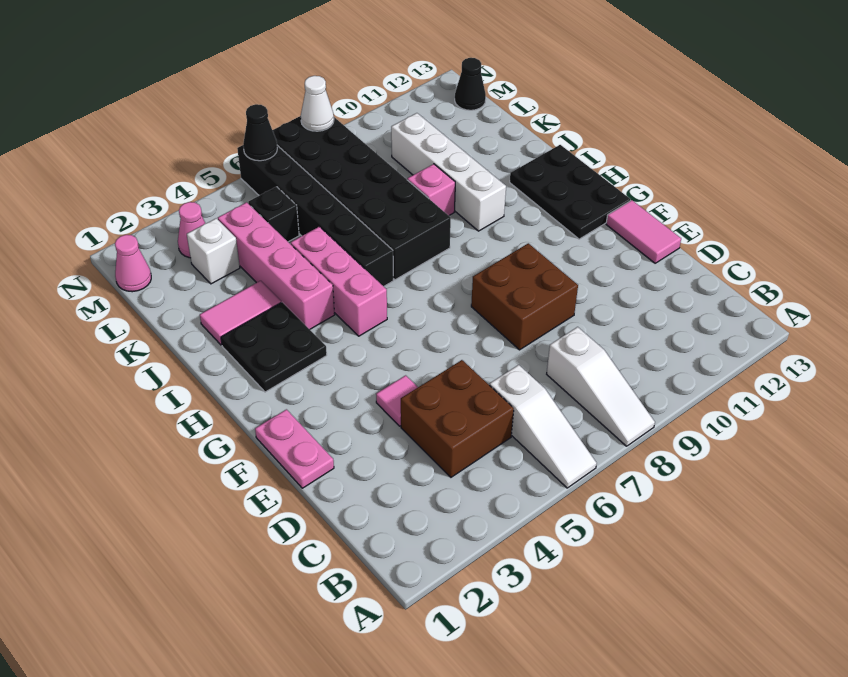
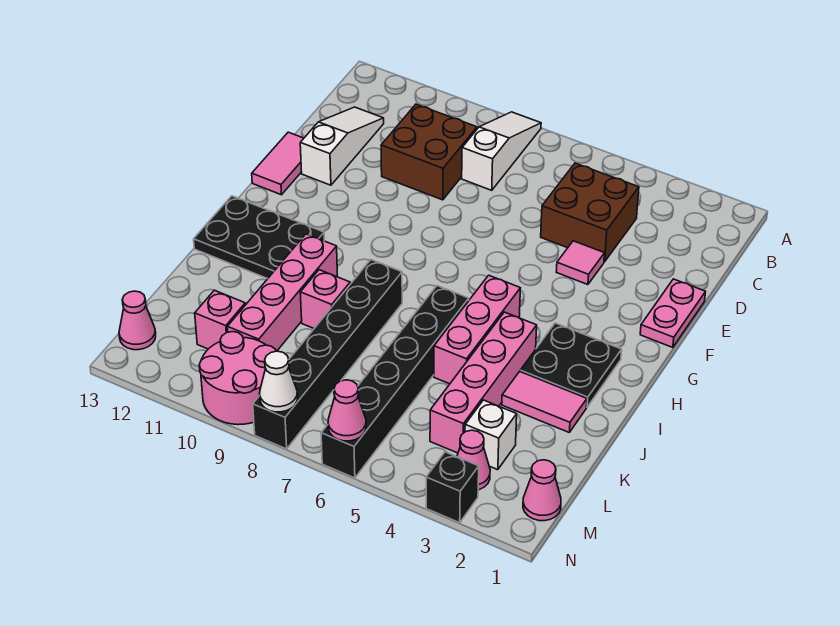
white 1x3 slope [490,365,597,488] -> white 1x3 slope moved to [300,107,384,185]
brown 2x2 brick [471,243,578,350] -> brown 2x2 brick moved to [381,104,477,200]
black 2x3 plate [510,145,631,239] -> black 2x3 plate turned to [194,196,324,279]
black 2x6 brick [273,116,451,280] -> black 1x6 brick [253,260,402,449]
white 1x4 brick [391,113,506,231] -> pink 1x4 brick [227,234,338,351]
black 1x1 brick [248,187,299,242] -> black 1x1 brick moved to [426,452,479,523]
none -> pink 1x1 brick [195,290,245,349]
none -> pink 2x2 round brick [199,332,276,425]
black 1x1 cone [455,58,486,110] -> pink 1x1 cone [119,291,156,350]
black 1x1 cone [243,104,277,161] -> pink 1x1 cone [328,380,366,441]

